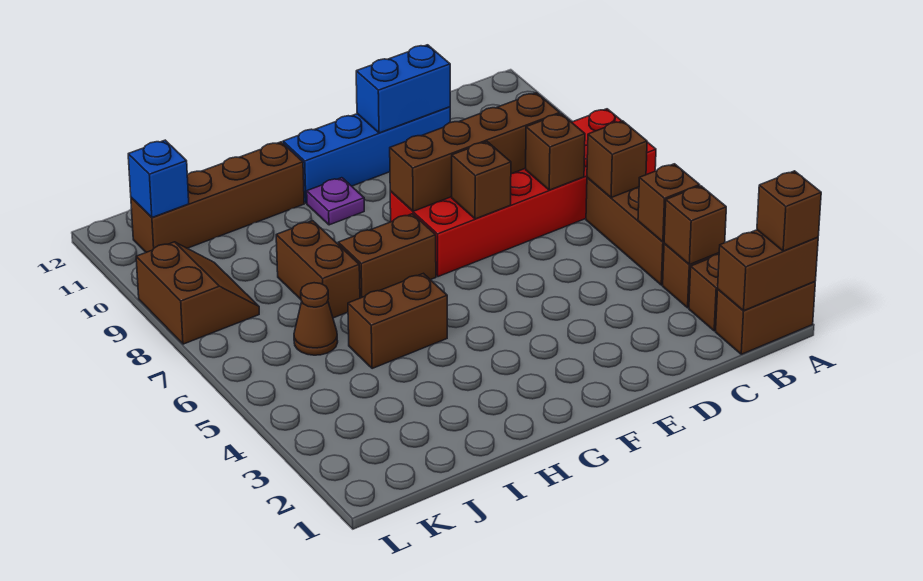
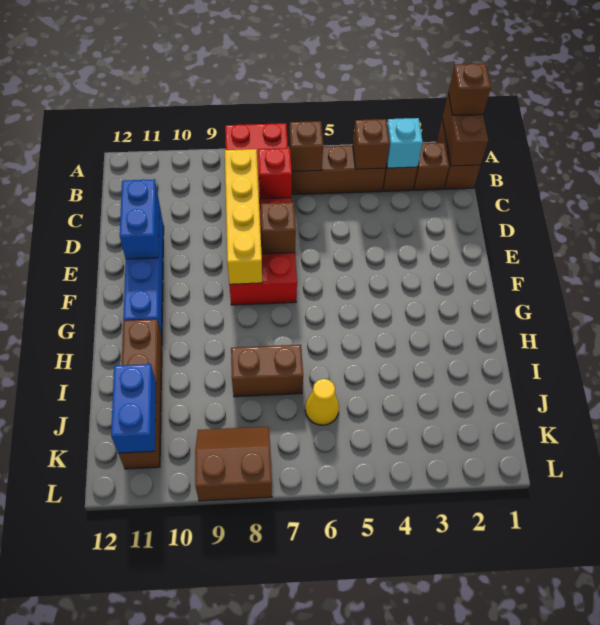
brown 1x1 brick [664,186,726,264] -> cyan 1x1 brick [387,118,423,168]
brown 1x1 brick [526,114,585,190] -> red 1x1 brick [258,148,292,199]
brown 1x4 brick [390,93,560,211] -> yellow 1x4 brick [225,149,262,284]
brown 1x2 brick [338,214,436,298] -> none
purple 1x1 plate [307,178,364,225] -> none
brown 1x2 brick [348,273,447,369] -> none
brown 1x1 cone [294,283,338,355] -> yellow 1x1 cone [305,379,339,425]
blue 1x1 brick [128,140,189,217] -> blue 1x2 brick [111,364,156,453]

